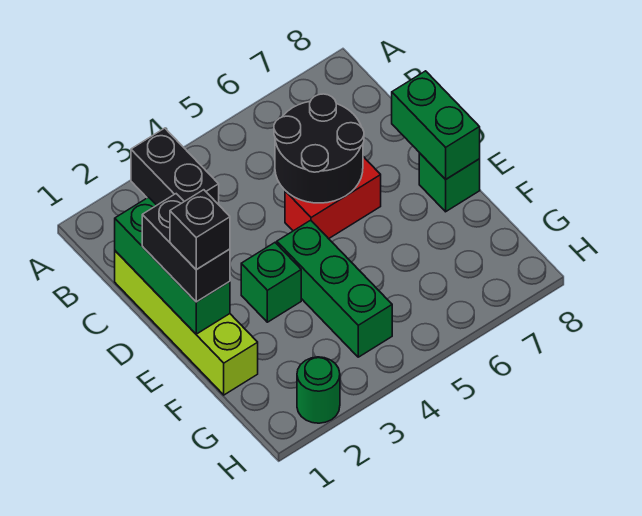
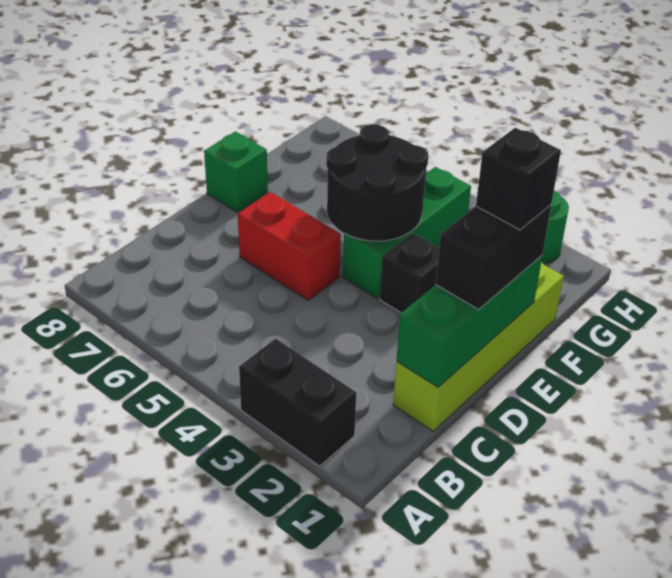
black 1x2 brick [131,128,219,205] -> black 1x2 brick turned to [239,339,356,466]
black 2x2 round brick [274,94,364,203] -> black 2x2 round brick moved to [326,125,428,241]
green 1x2 brick [392,71,480,180] -> none
green 1x1 brick [241,243,301,322] -> black 1x1 brick [380,233,439,313]

